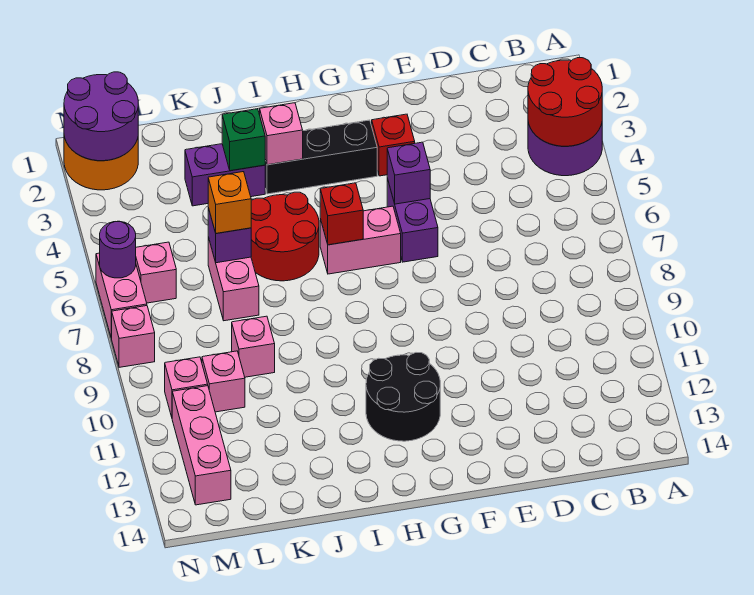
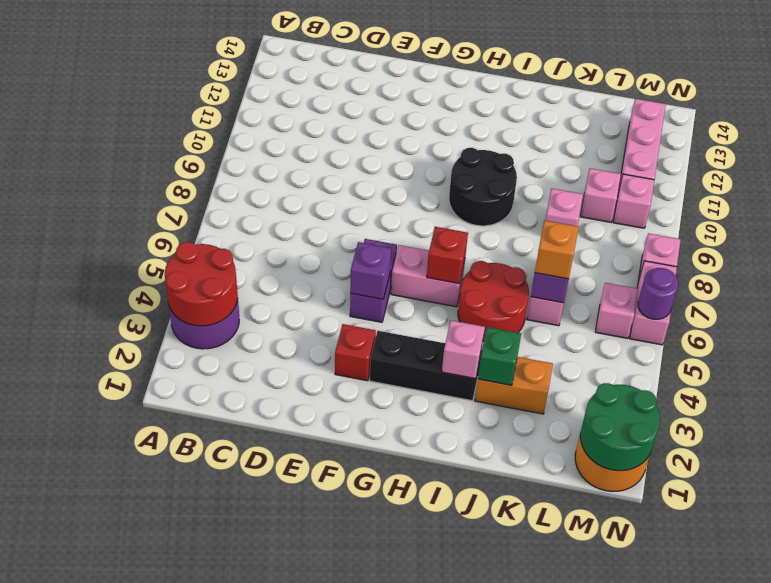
black 2x2 round brick [366,353,440,441] -> black 2x2 round brick moved to [449,148,517,226]
purple 1x2 brick [185,144,265,206] -> orange 1x2 brick [475,357,553,414]
purple 2x2 round brick [64,72,138,161] -> green 2x2 round brick [580,383,660,471]

